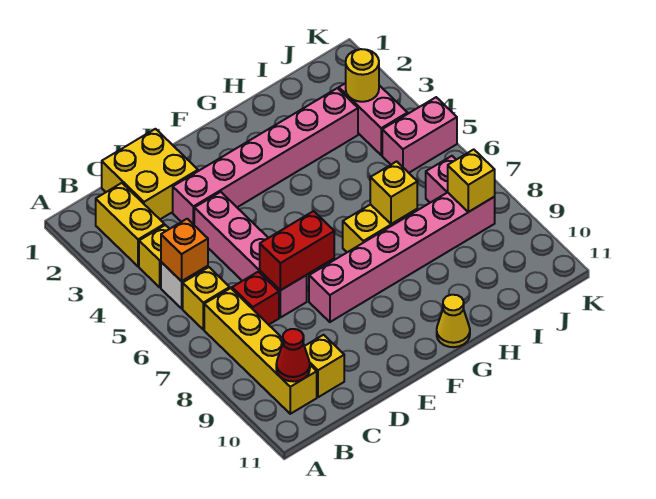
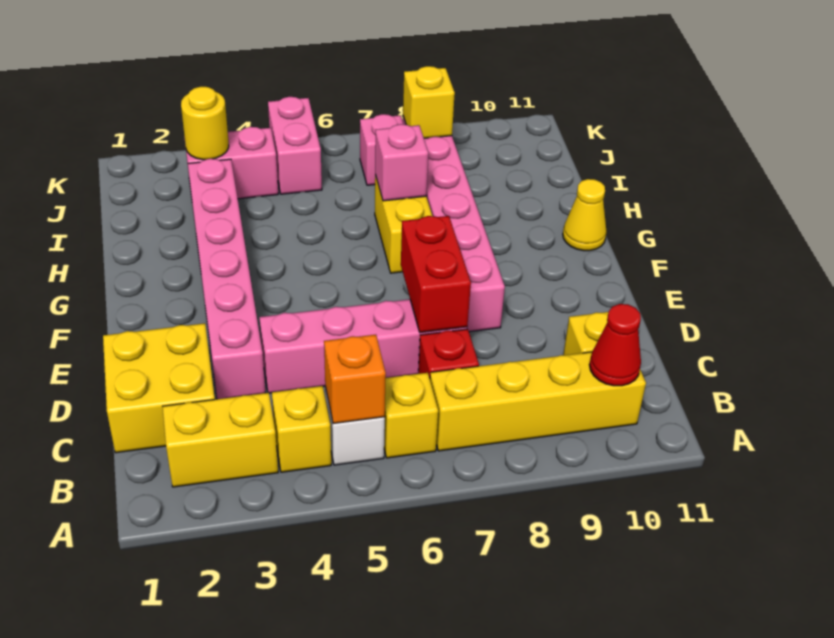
yellow 1x1 brick [370,161,417,224] -> pink 1x1 brick [375,124,428,201]

